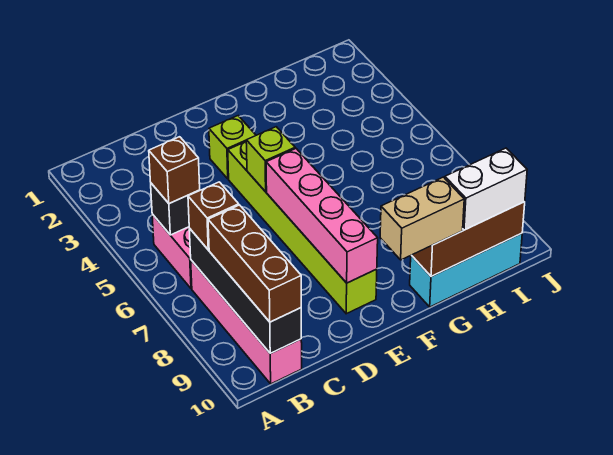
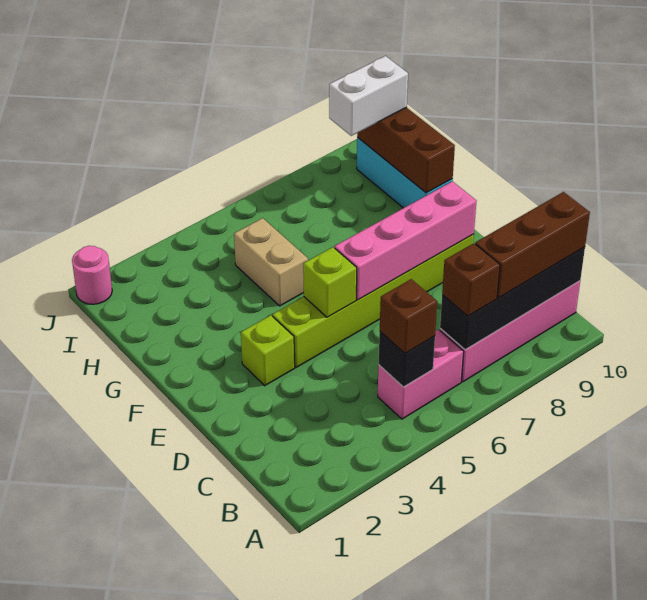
tan 1x2 brick [380,177,464,260] -> tan 1x2 brick moved to [234,218,308,306]
white 1x2 brick [445,148,527,230] -> white 1x2 brick turned to [329,56,408,136]
none -> pink 1x1 round brick [72,246,112,304]

